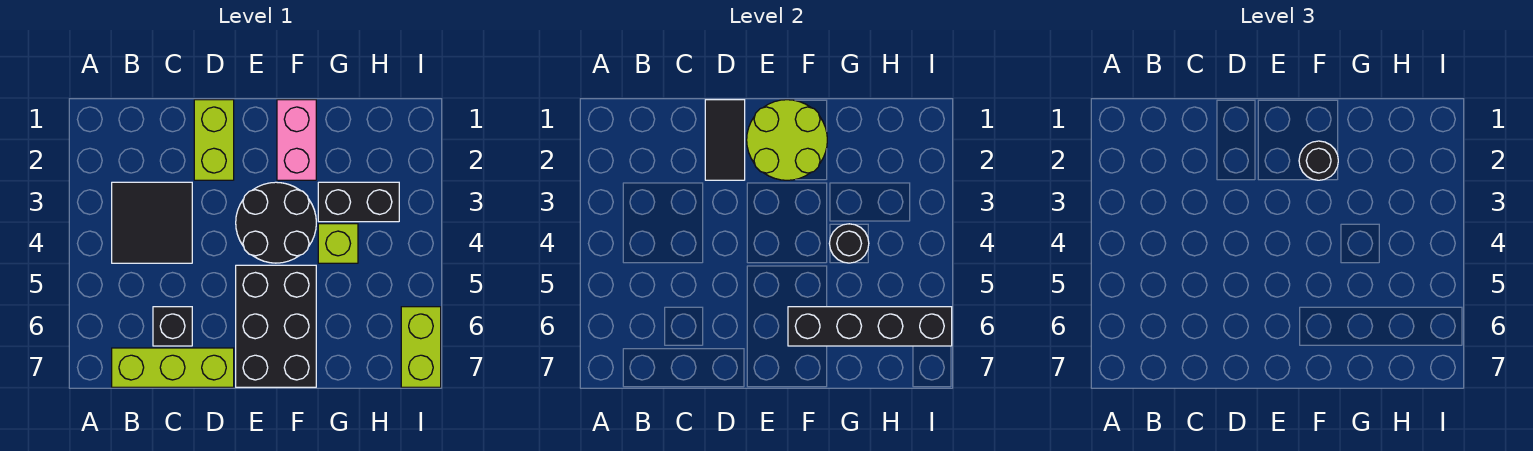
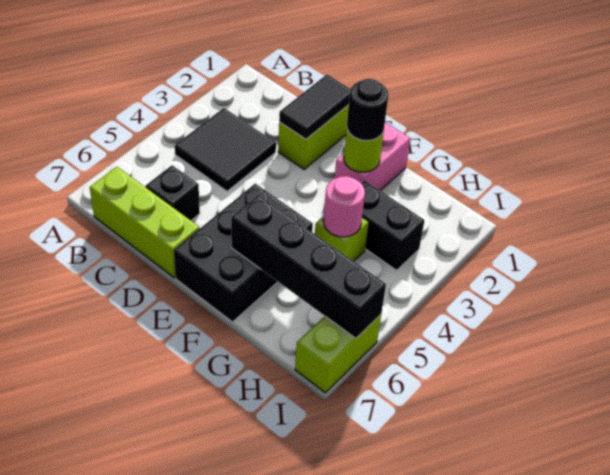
lime 2x2 round brick [747,100,827,180] -> lime 1x1 round brick [344,128,384,172]
black 2x2 round brick [236,182,316,263] -> none
black 1x1 round brick [829,224,869,263] -> pink 1x1 round brick [323,176,365,237]

